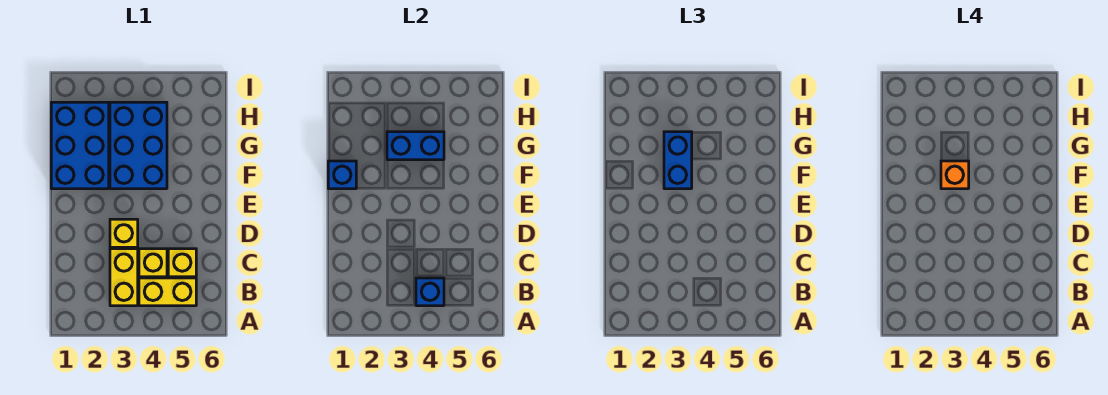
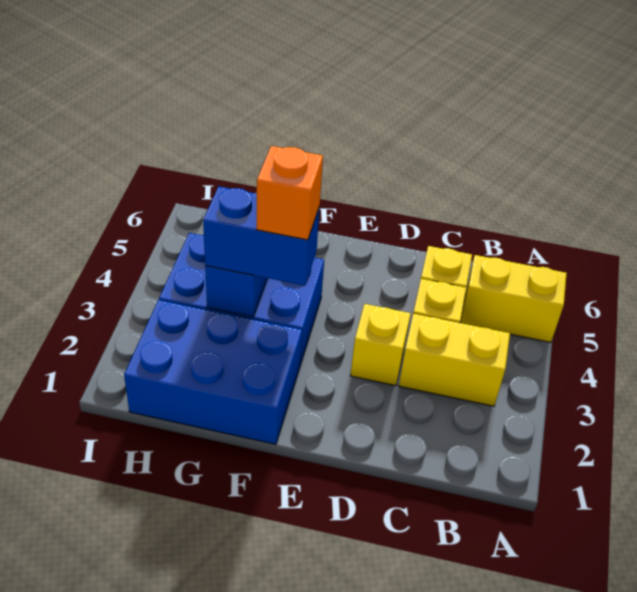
yellow 1x2 brick [139,278,196,306] -> yellow 1x2 brick turned to [460,255,567,342]
blue 1x1 brick [416,278,444,306] -> none
blue 1x1 brick [328,161,356,189] -> none

